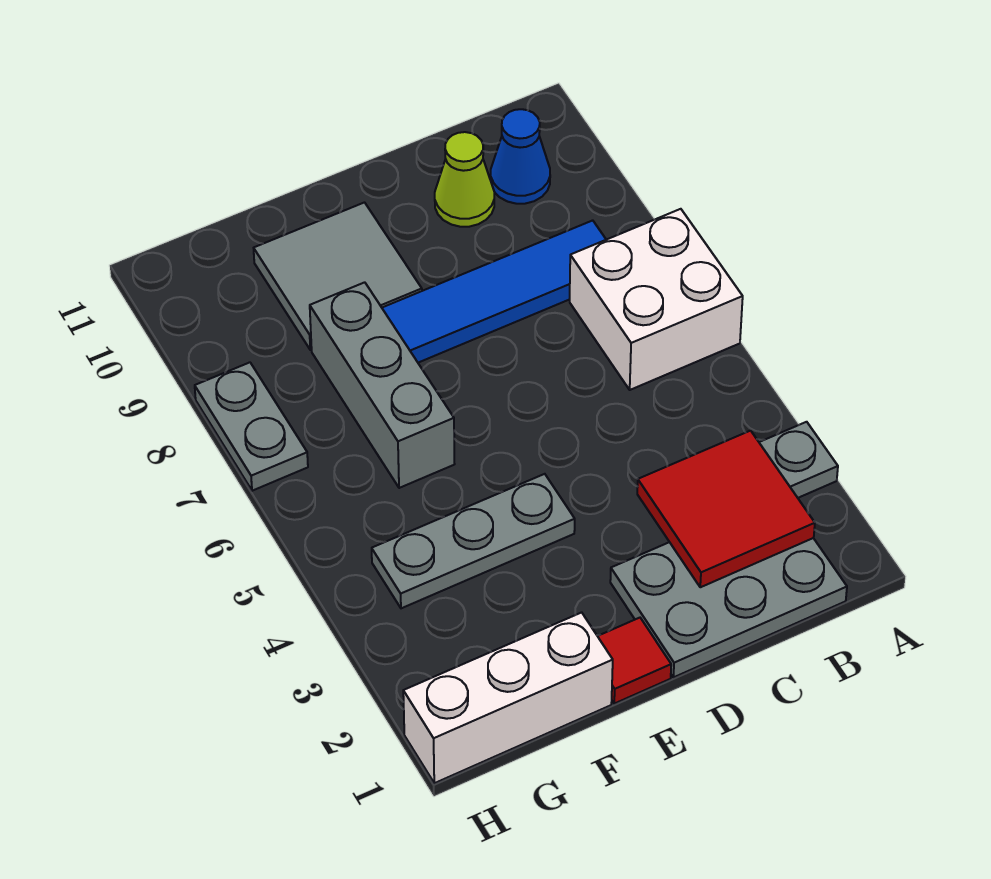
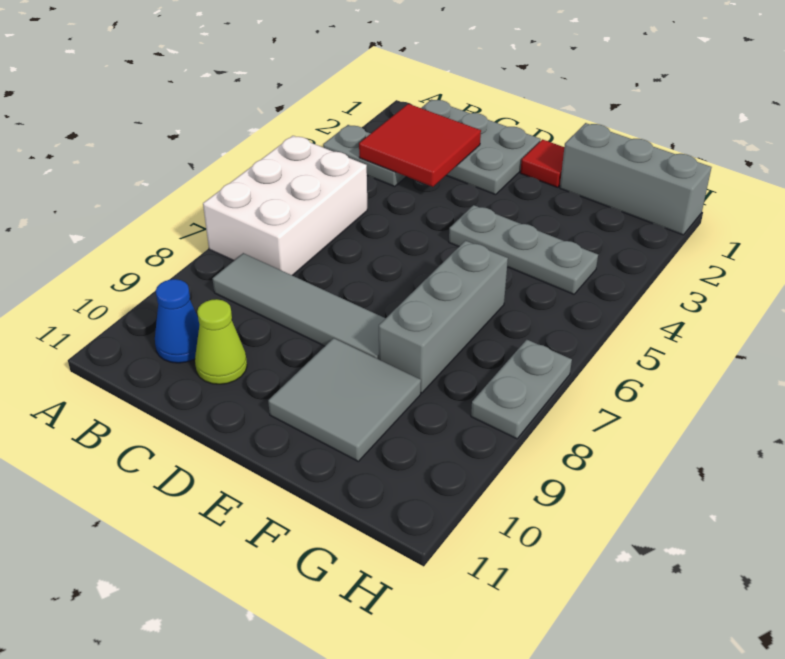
white 2x2 brick [570,209,743,390] -> white 2x3 brick [203,136,367,275]
blue 1x4 tile [382,220,606,363] -> grey 1x4 tile [213,253,386,359]
white 1x3 brick [403,612,613,783] -> grey 1x3 brick [560,123,712,235]

